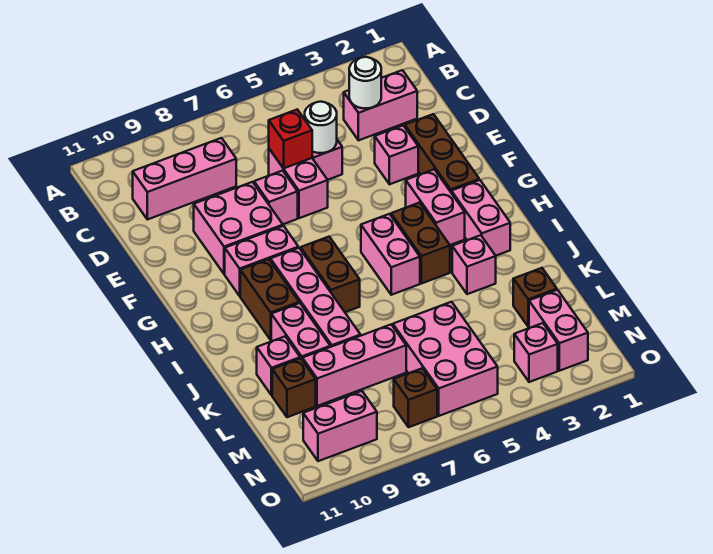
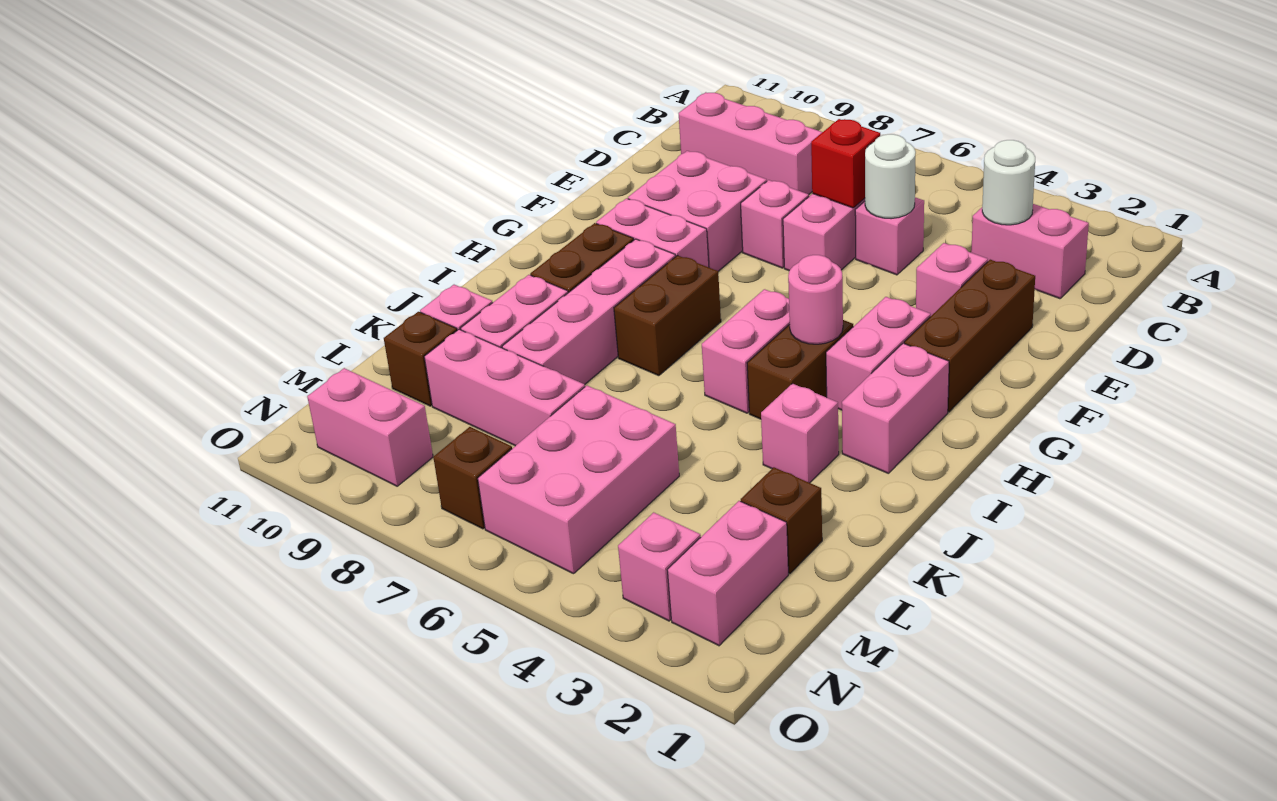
none -> pink 1x1 round brick [788,255,843,344]

